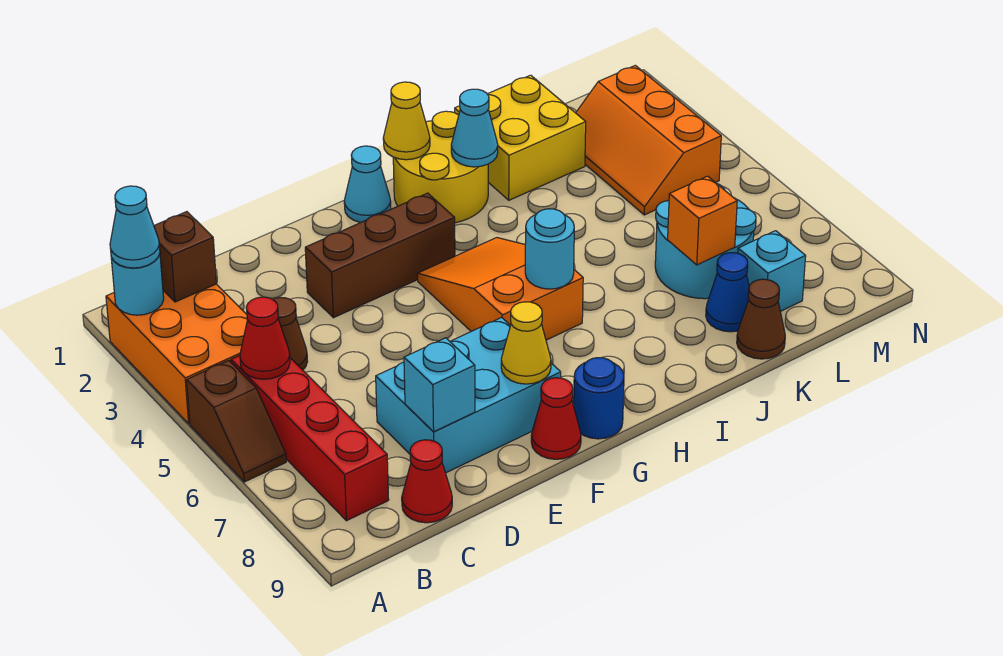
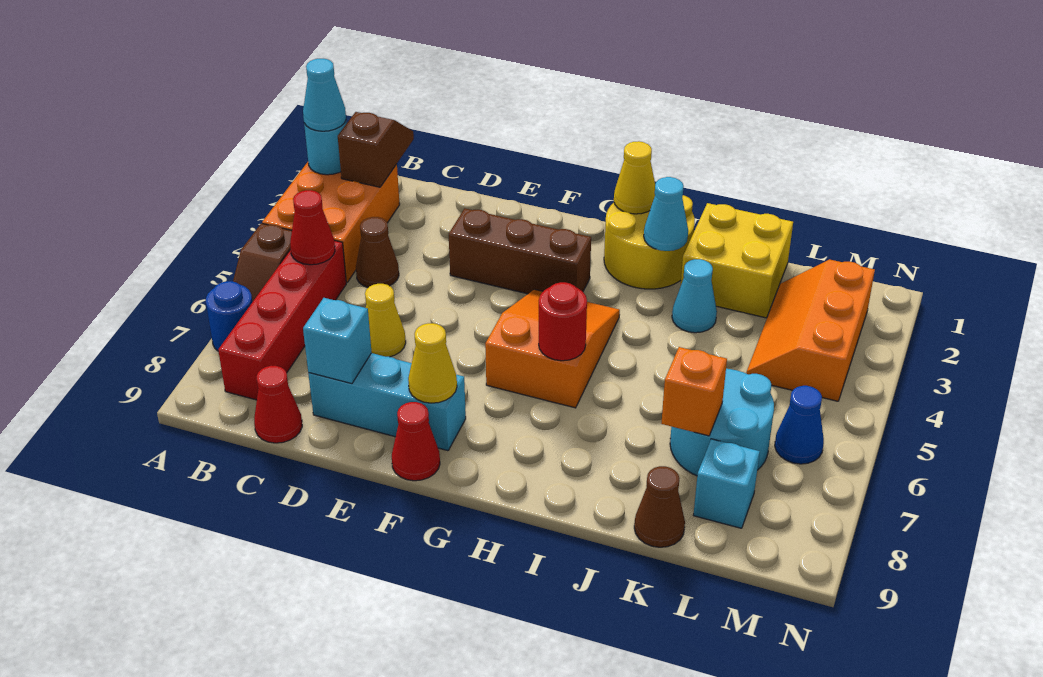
none -> yellow 1x1 cone [365,284,406,357]
cyan 2x3 brick [376,318,561,473] -> cyan 1x3 brick [308,353,466,451]
cyan 1x1 cone [344,146,391,222] -> cyan 1x1 cone moved to [672,259,717,333]
blue 1x1 round brick [574,358,624,439] -> blue 1x1 round brick moved to [206,281,252,351]
cyan 1x1 round brick [525,209,574,289] -> red 1x1 round brick [539,282,587,361]
blue 1x1 cone [706,253,749,332] -> blue 1x1 cone moved to [775,386,824,464]

